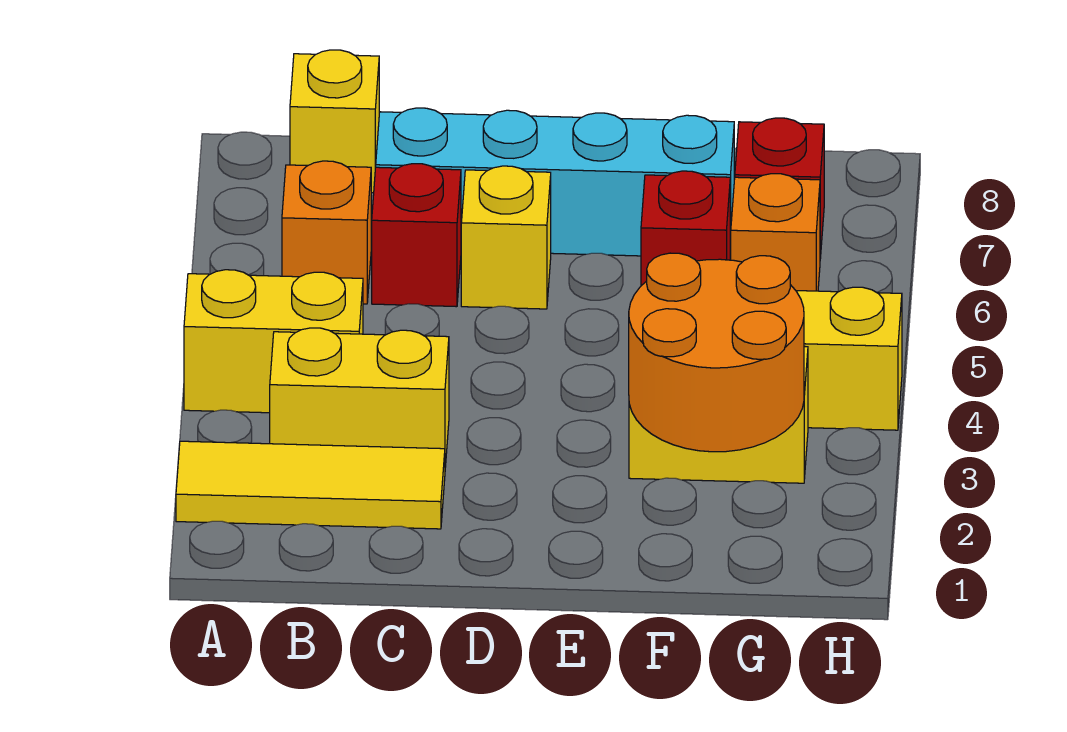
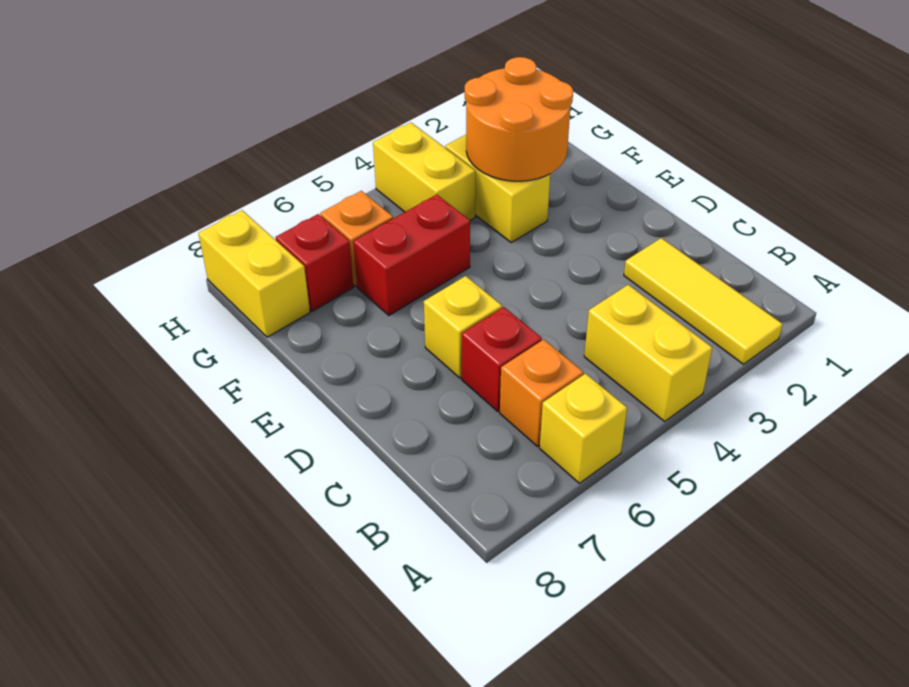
yellow 1x2 brick [270,328,449,467] -> yellow 1x2 brick moved to [198,210,310,337]
yellow 1x1 brick [290,50,379,193] -> yellow 1x1 brick moved to [540,374,627,483]
cyan 1x4 brick [376,108,734,258] -> none
red 1x1 brick [641,171,730,286] -> red 1x2 brick [353,195,470,315]

